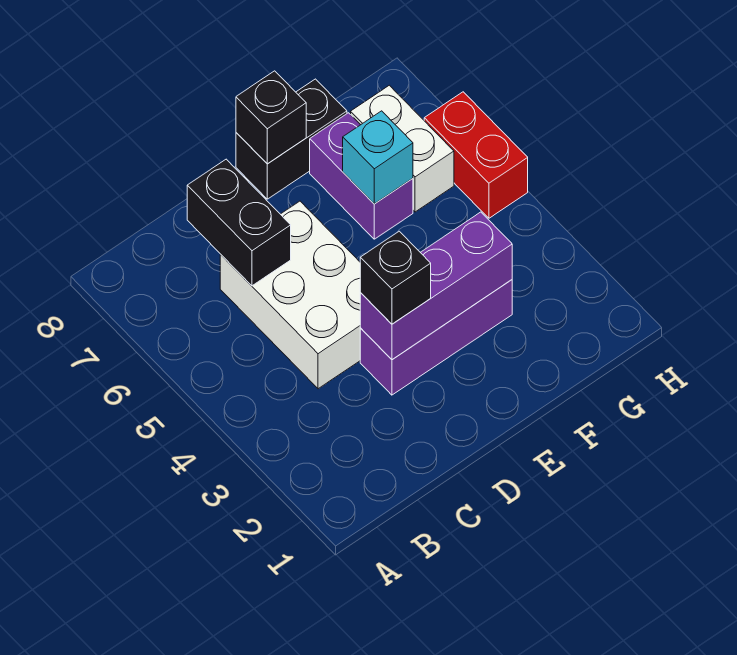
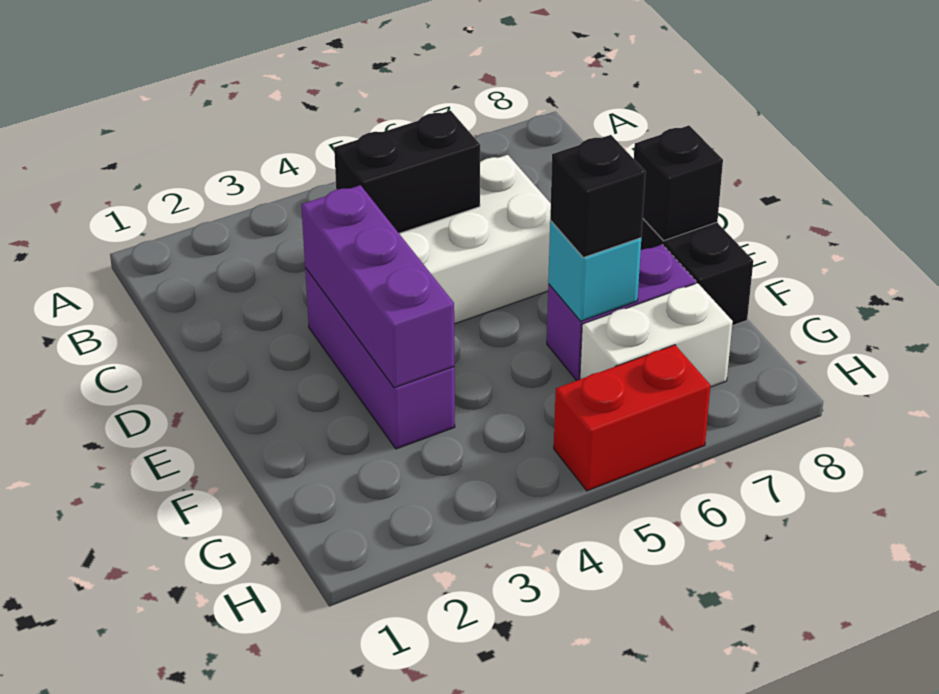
black 1x2 brick [187,159,291,286] -> black 1x2 brick moved to [334,111,480,233]
black 1x1 brick [360,231,431,324] -> black 1x1 brick moved to [550,135,646,258]

